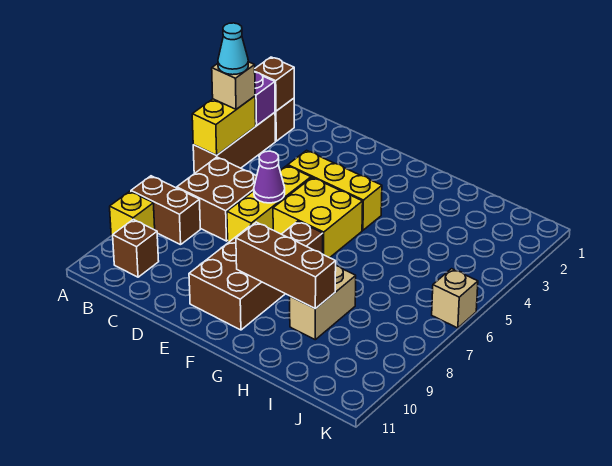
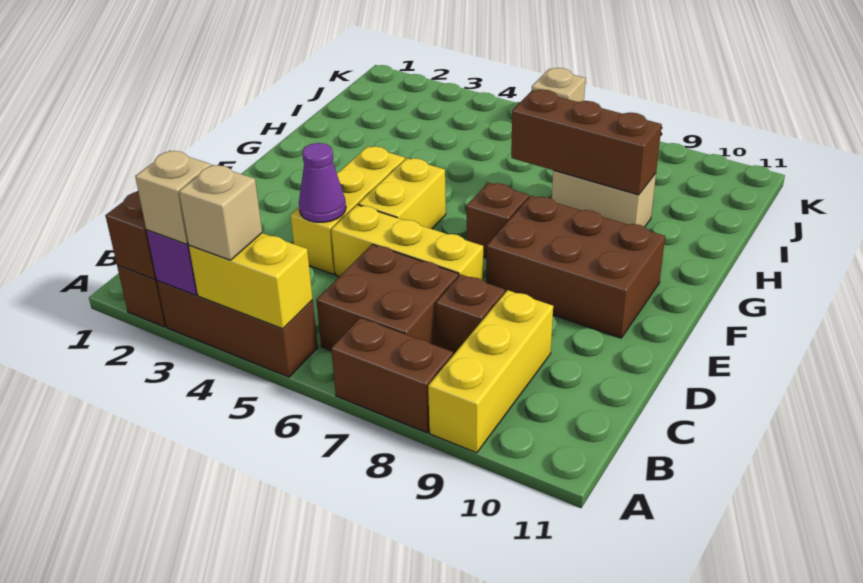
none -> tan 1x1 brick [135,151,211,244]
cyan 1x1 cone [218,23,248,75] -> none
brown 1x2 brick [131,176,200,245] -> brown 1x2 brick turned to [331,318,453,433]
yellow 1x1 brick [110,191,155,237] -> yellow 1x3 brick [428,290,553,453]
brown 1x1 brick [113,219,159,277] -> brown 1x1 brick moved to [436,275,505,355]
purple 1x1 cone [254,151,285,203] -> purple 1x1 cone moved to [299,143,346,222]
yellow 2x2 brick [273,177,363,258] -> yellow 1x2 brick [358,158,446,229]
brown 1x3 brick [236,222,336,309] -> brown 1x3 brick turned to [511,89,662,195]

